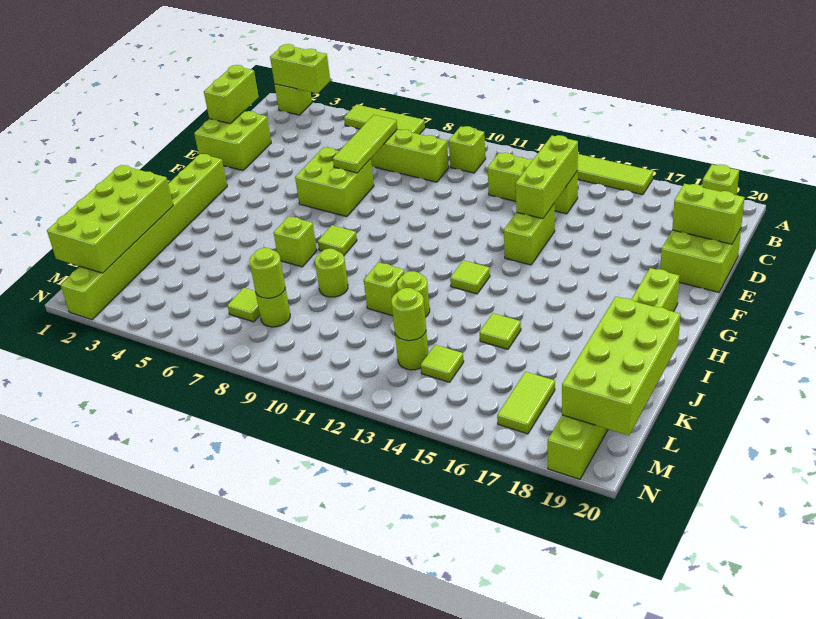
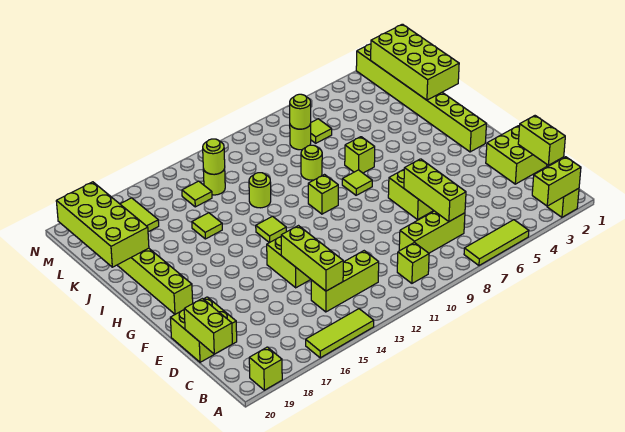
lime 1x3 tile [333,115,397,173] -> lime 1x3 brick [404,159,466,221]
lime 1x2 brick [672,184,745,244] -> lime 1x2 brick turned to [184,298,232,354]
lime 1x1 brick [364,262,405,316] -> lime 1x1 brick moved to [308,175,338,214]

